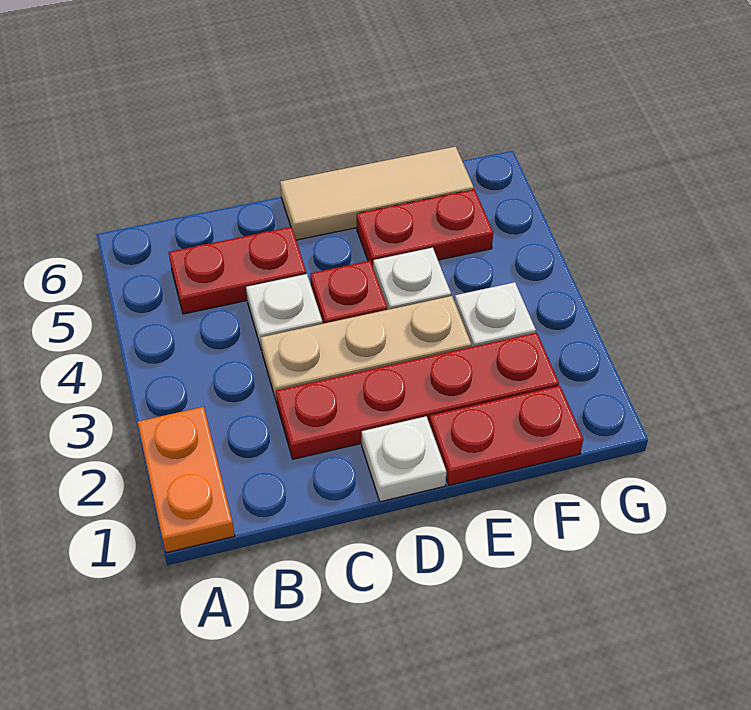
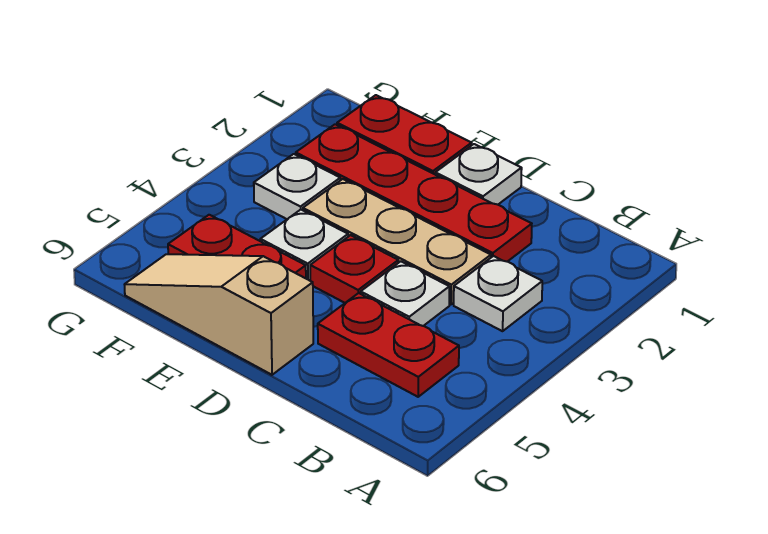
orange 1x2 plate [138,407,235,553] -> none
none -> white 1x1 plate [454,256,542,331]
tan 1x3 tile [280,146,474,240] -> tan 1x3 slope [125,254,313,375]

